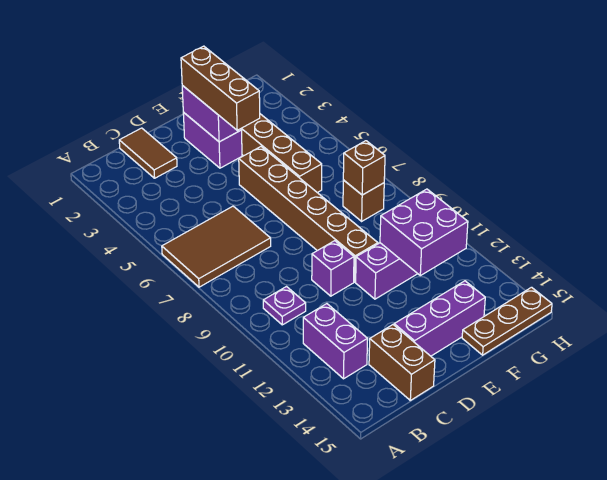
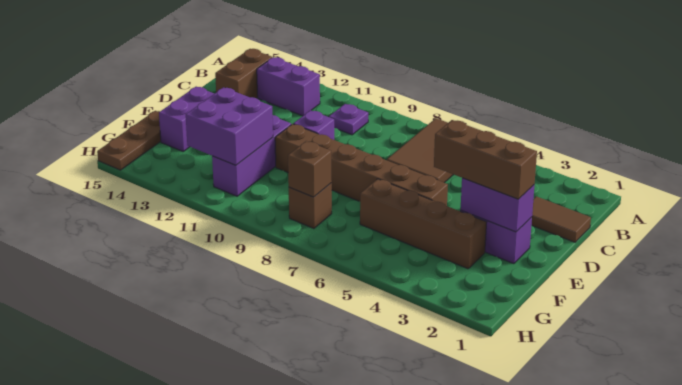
brown 1x2 brick [369,325,435,400] -> brown 1x2 brick turned to [215,49,272,98]
purple 1x3 brick [394,281,485,356] -> purple 1x2 brick [159,87,214,151]

